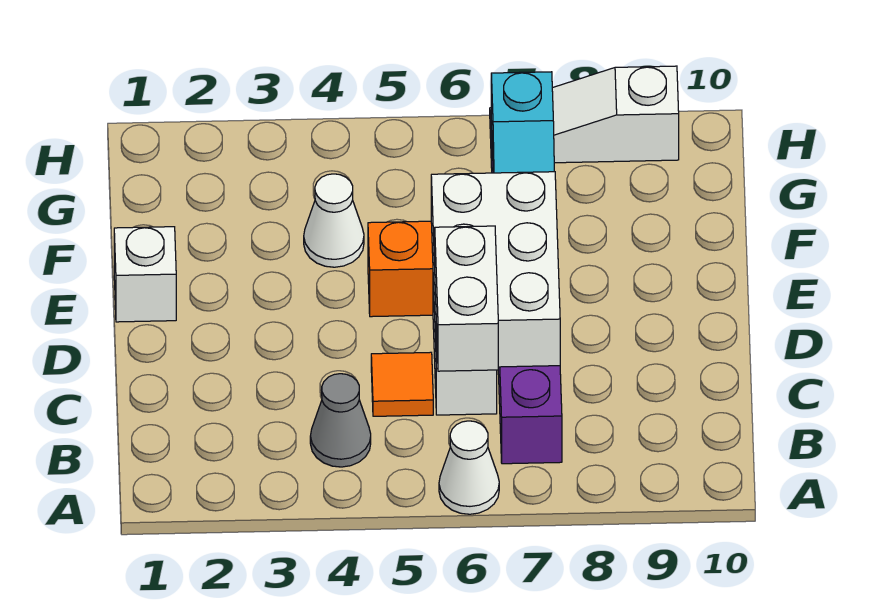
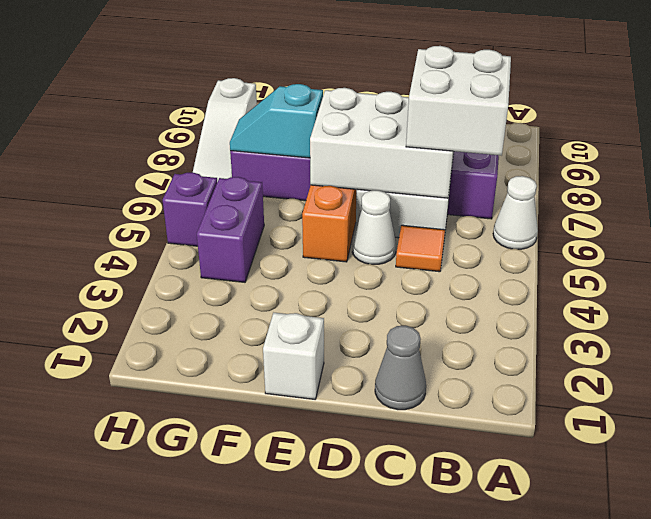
grey 1x1 cone [310,374,371,467] -> grey 1x1 cone moved to [375,325,426,410]
white 1x2 brick [435,226,498,371] -> white 2x2 brick [406,46,511,156]
white 1x1 cone [304,174,364,267] -> white 1x1 cone moved to [352,190,396,264]
cyan 1x2 slope [491,72,554,173] -> cyan 1x2 slope turned to [230,84,323,158]
none -> purple 1x2 brick [197,177,264,282]
none -> purple 1x1 brick [163,172,217,246]

